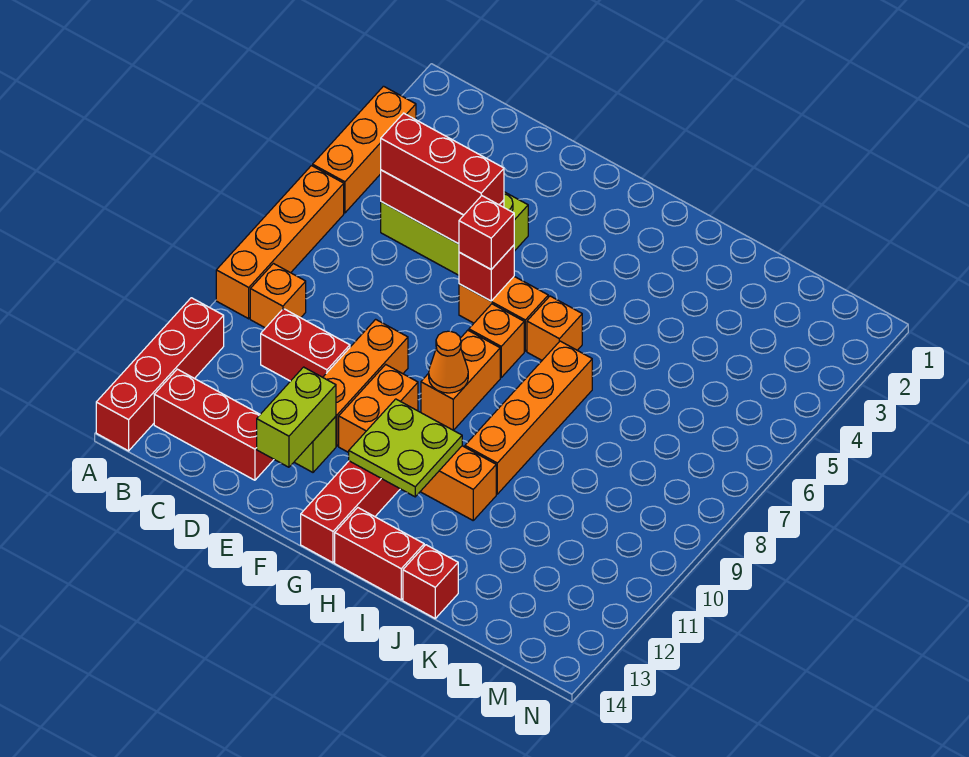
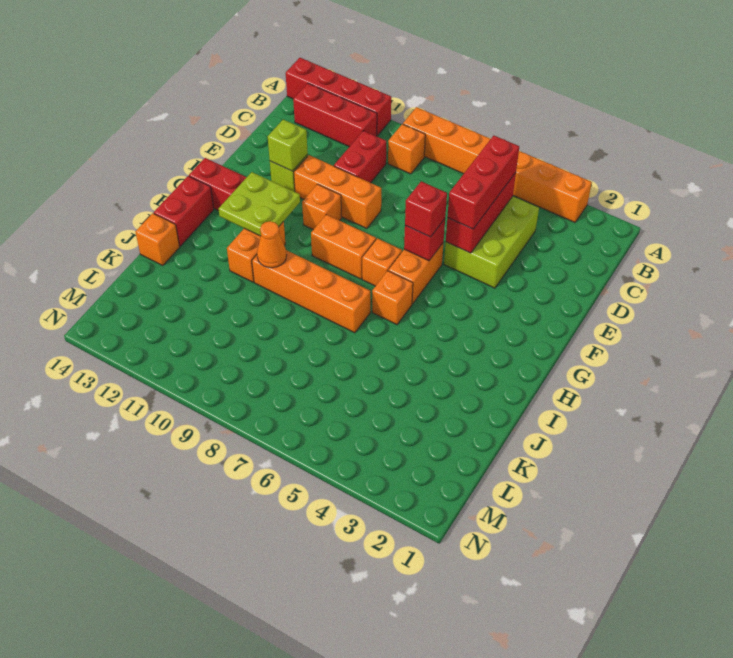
red 1x3 brick [154,369,274,480] -> red 1x3 brick turned to [293,83,377,147]
lime 1x2 brick [257,367,336,467] -> lime 1x1 brick [268,120,308,171]
orange 1x2 brick [339,365,418,453] -> orange 1x1 brick [302,184,342,230]
orange 1x1 cone [429,331,468,393] -> orange 1x1 cone moved to [257,221,287,268]
red 1x1 brick [403,545,458,618] -> orange 1x1 brick [136,213,180,265]

